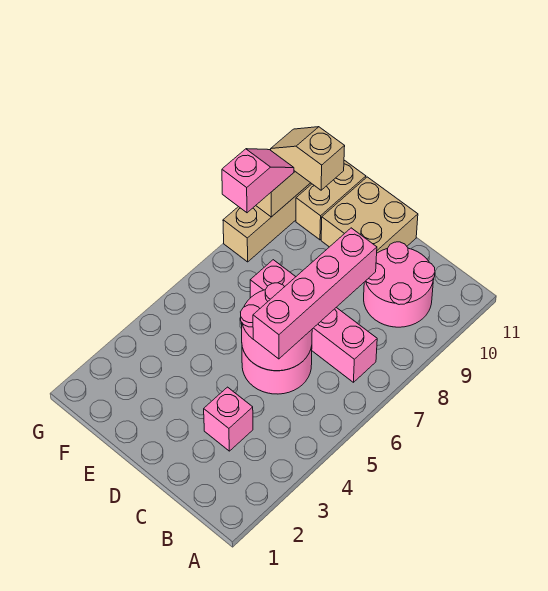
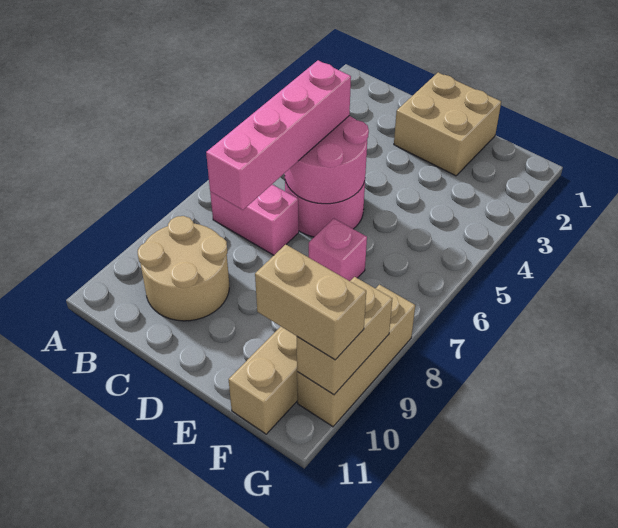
pink 2x2 round brick [364,242,435,327] -> tan 2x2 round brick [138,216,229,321]
pink 1x1 brick [204,387,253,451] -> none
tan 2x2 brick [321,177,418,253] -> tan 2x2 brick moved to [394,72,501,176]
tan 1x2 slope [271,127,345,190] -> tan 1x2 brick [255,244,366,360]
pink 1x2 slope [222,149,294,213] -> none

